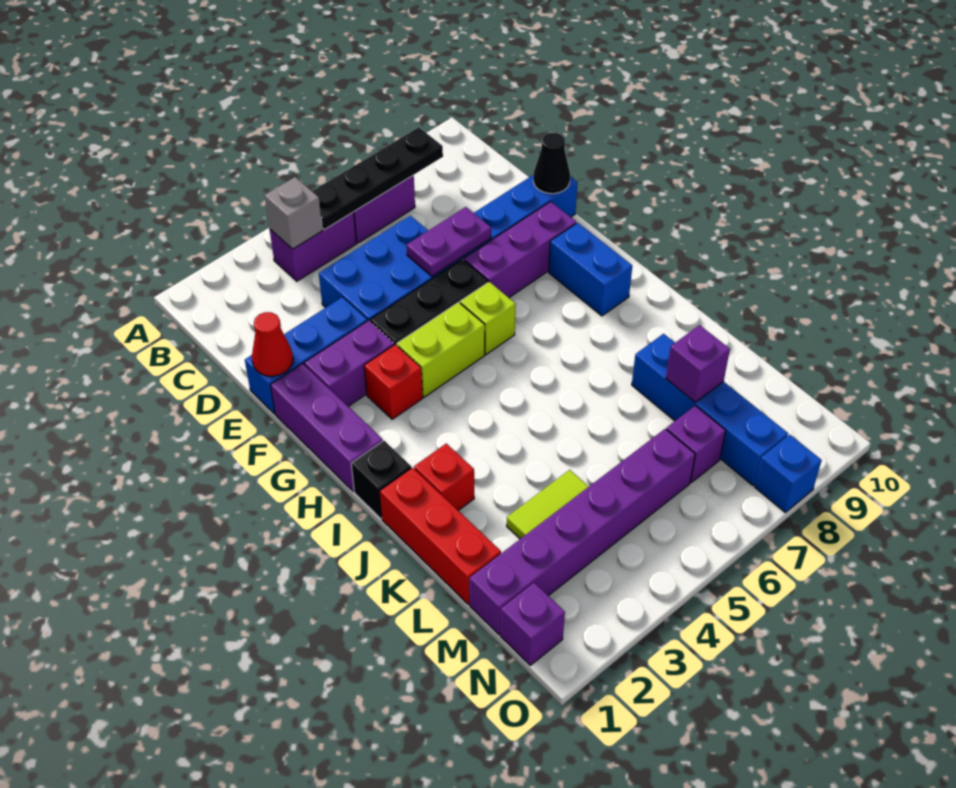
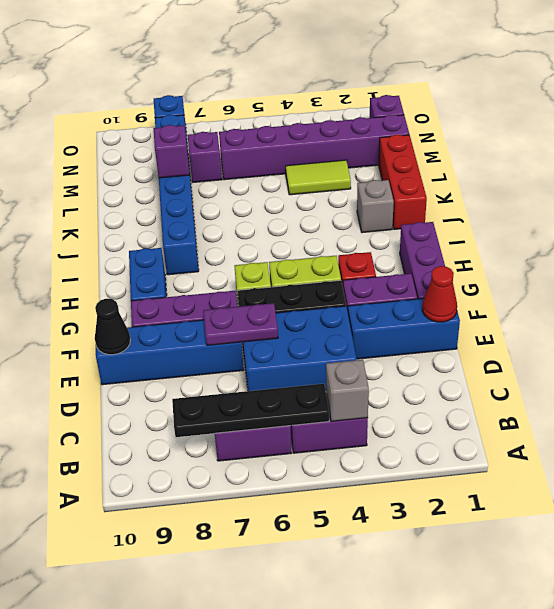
black 1x1 brick [351,441,411,519] -> none
red 1x1 brick [414,444,474,510] -> grey 1x1 brick [357,180,394,233]
blue 1x4 brick [632,334,788,485] -> blue 1x6 brick [155,115,199,275]

